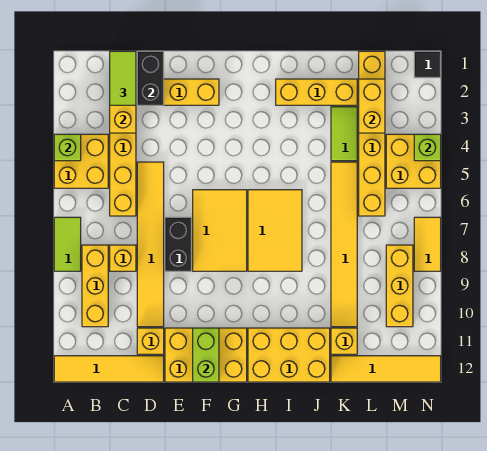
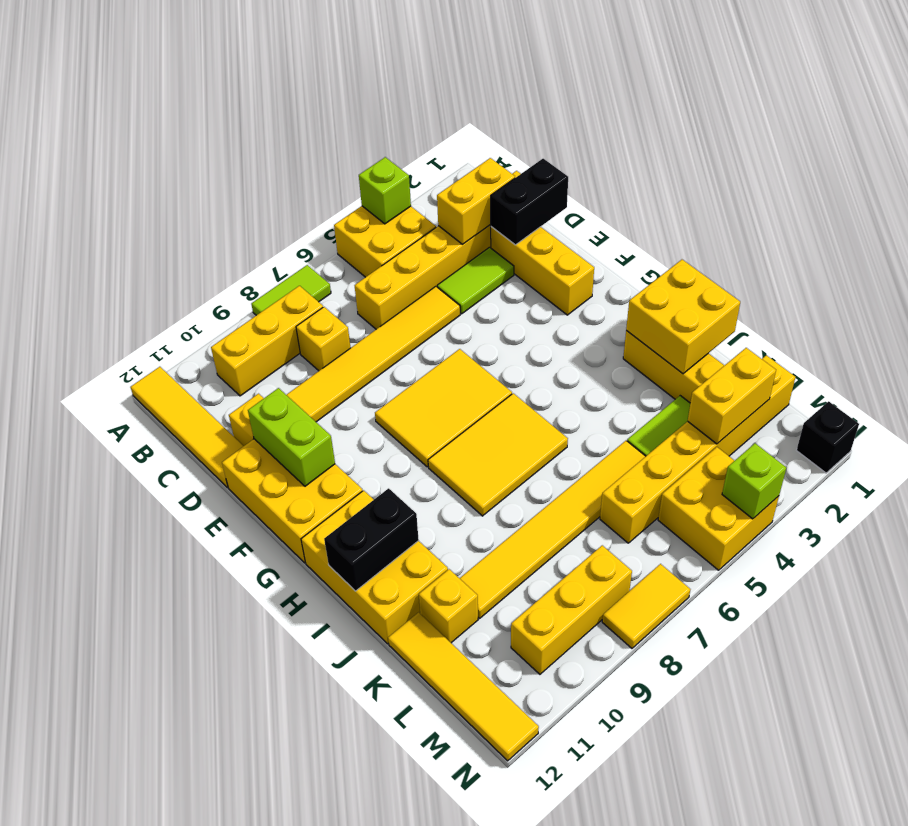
lime 1x2 tile [110,51,136,105] -> lime 1x2 tile moved to [437,247,514,314]
black 1x2 brick [165,217,191,271] -> black 1x2 brick moved to [324,488,419,591]
lime 1x2 brick [193,328,219,382] -> lime 1x2 brick turned to [248,388,335,486]
none -> yellow 2x2 brick [626,260,740,374]
black 1x1 tile [414,51,441,78] -> black 1x1 brick [796,401,859,473]

